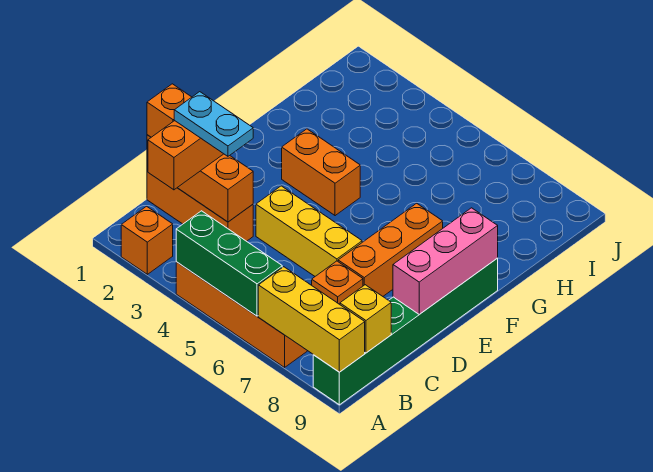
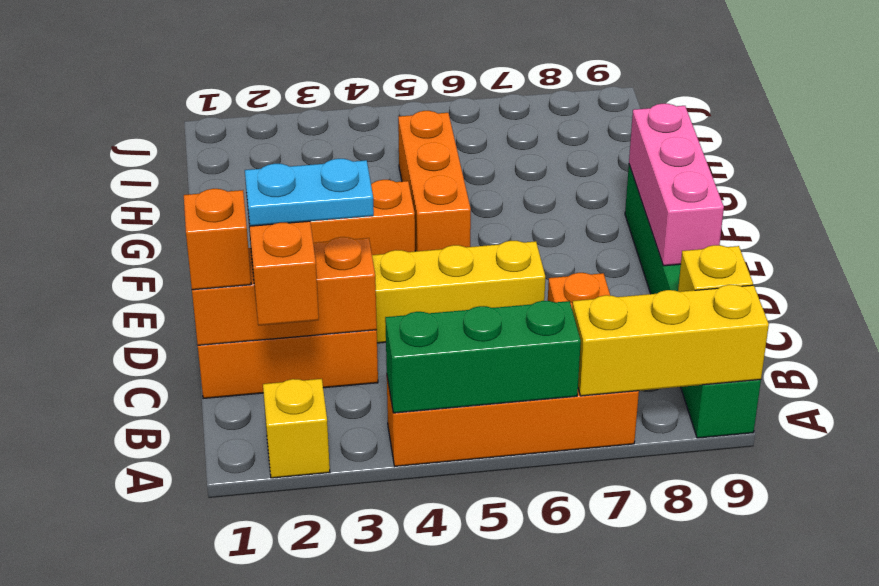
orange 1x1 brick [121,206,173,274] -> yellow 1x1 brick [263,379,330,478]
orange 1x3 brick [338,203,443,296] -> orange 1x3 brick moved to [398,111,471,251]

